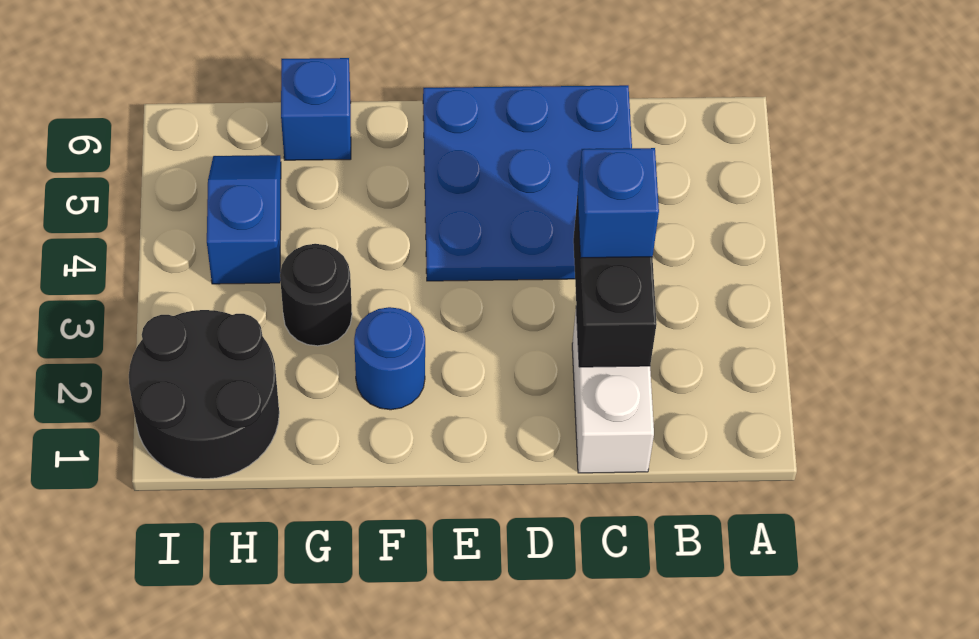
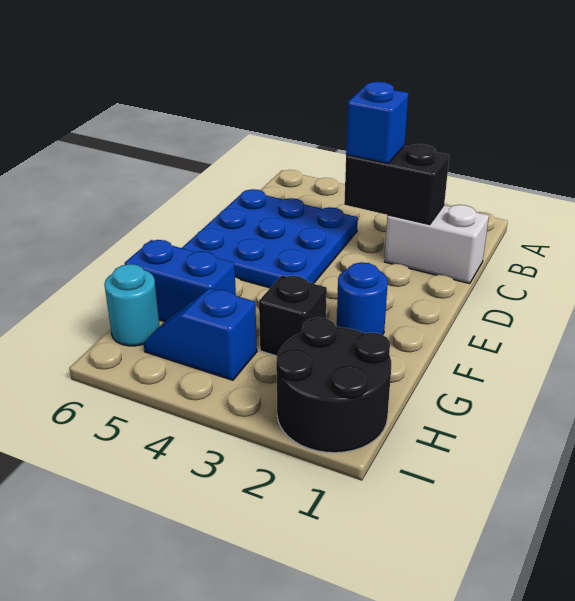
black 1x1 round brick [280,244,352,346] -> black 1x1 brick [259,275,327,356]
blue 1x1 brick [281,58,351,160] -> blue 1x2 brick [125,240,236,322]
none -> cyan 1x1 round brick [104,264,160,346]

